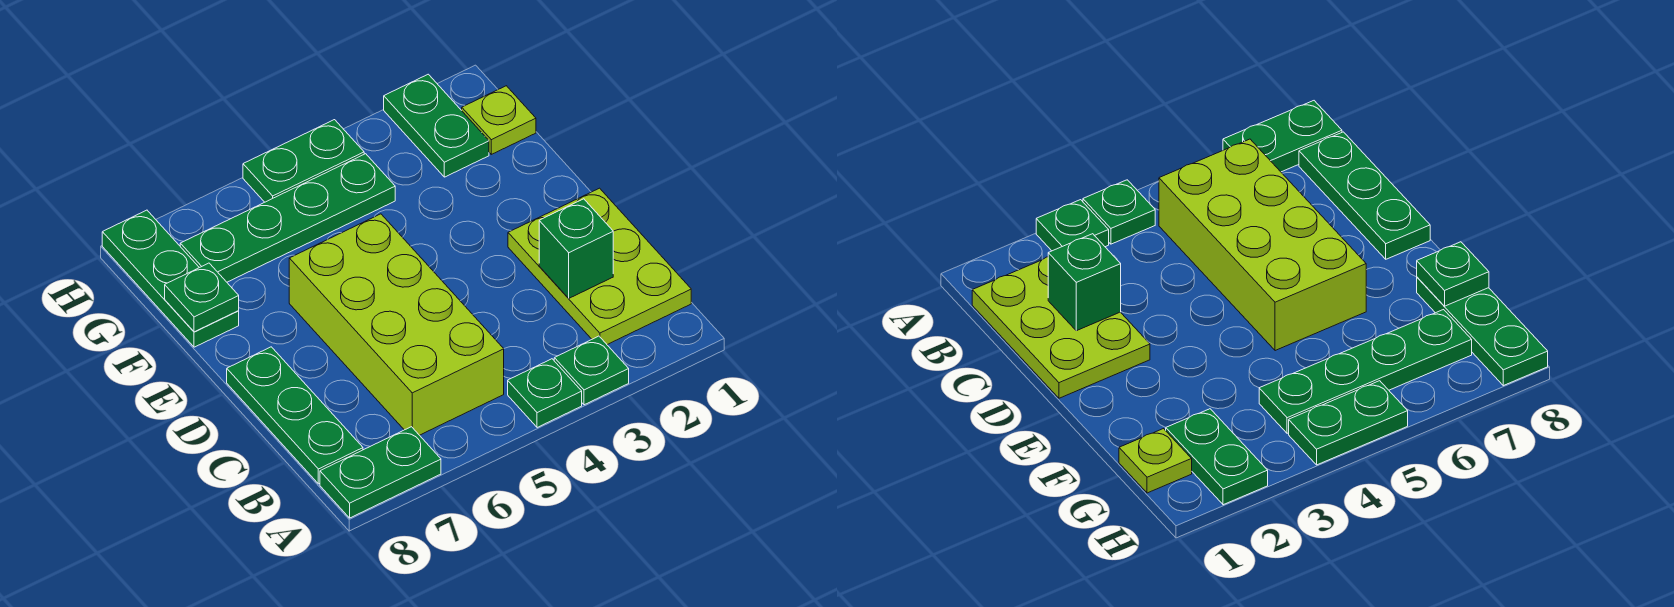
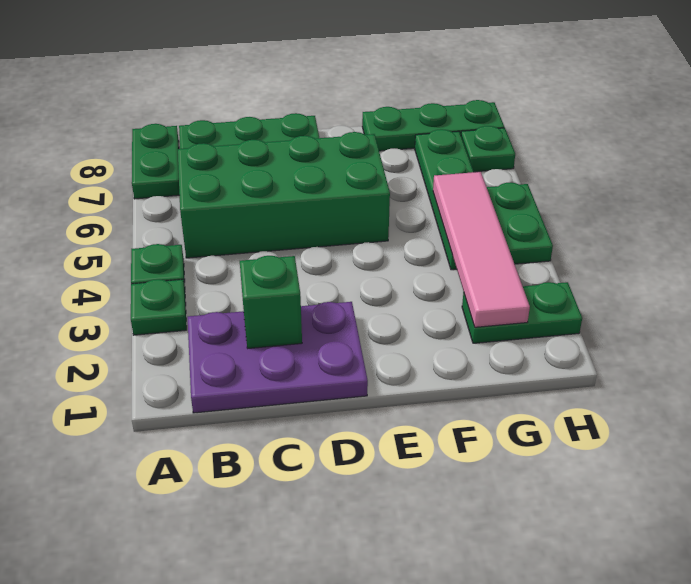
lime 2x3 plate [508,188,691,345] -> purple 2x3 plate [188,302,368,413]
lime 2x4 brick [289,214,504,435] -> green 2x4 brick [178,132,390,258]
green 1x1 plate [165,263,239,332] -> green 1x1 plate moved to [461,126,515,172]
lime 1x1 plate [462,86,536,154] -> none
none -> pink 1x4 tile [433,172,530,327]

